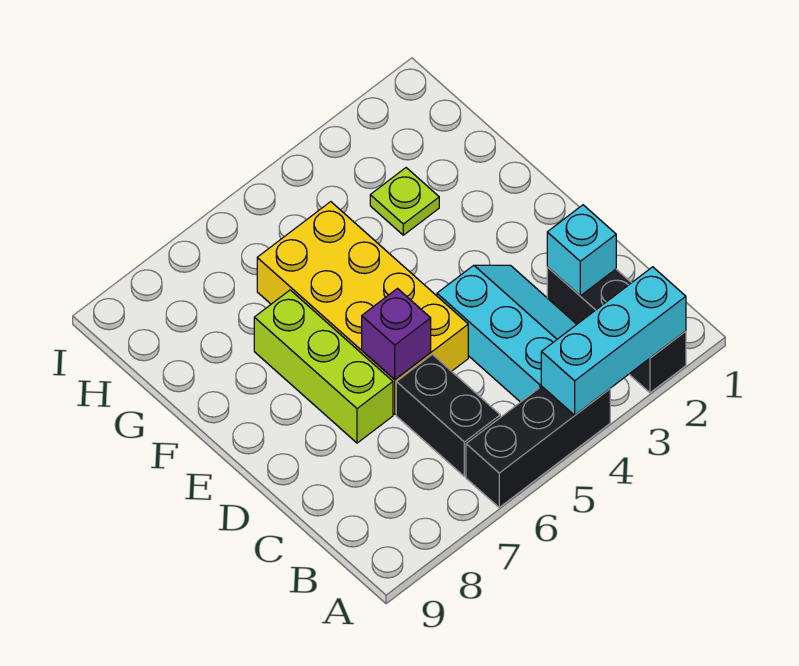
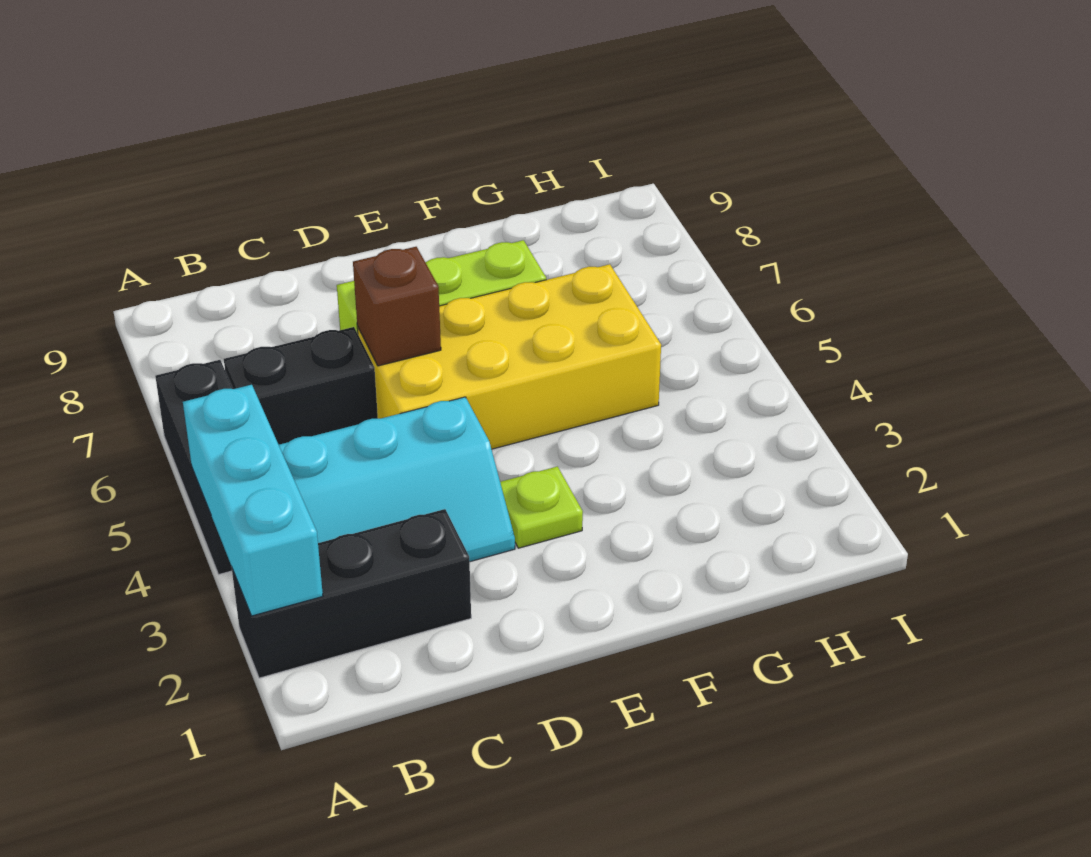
cyan 1x1 brick [547,205,616,296] -> none
purple 1x1 brick [362,289,431,379] -> brown 1x1 brick [353,246,441,366]
lime 1x1 plate [370,168,439,235] -> lime 1x1 plate moved to [500,467,583,548]

